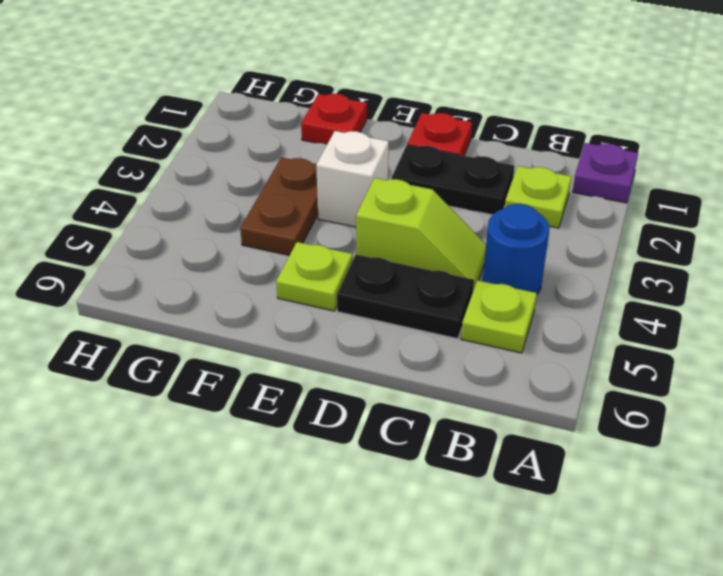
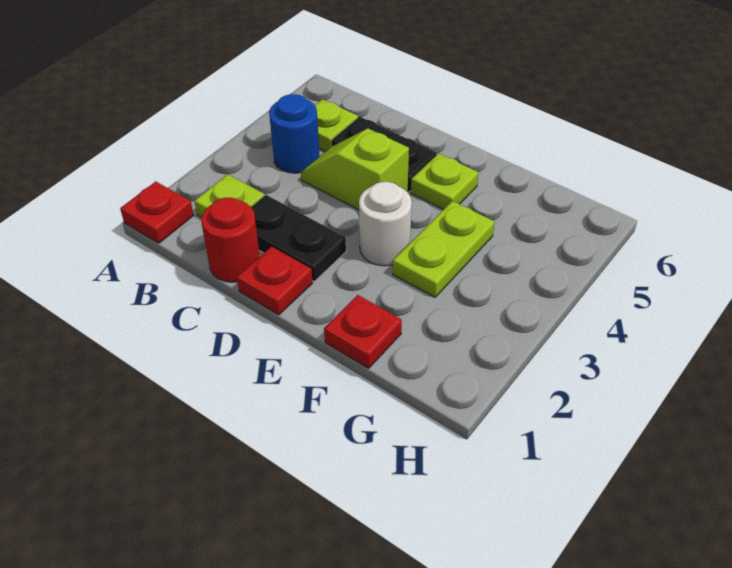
purple 1x1 plate [572,143,638,203] -> red 1x1 plate [120,181,194,243]
none -> red 1x1 round brick [201,198,260,282]
white 1x1 brick [316,131,389,227] -> white 1x1 round brick [359,182,412,266]
brown 1x2 plate [240,157,318,255] -> lime 1x2 plate [393,201,495,297]

